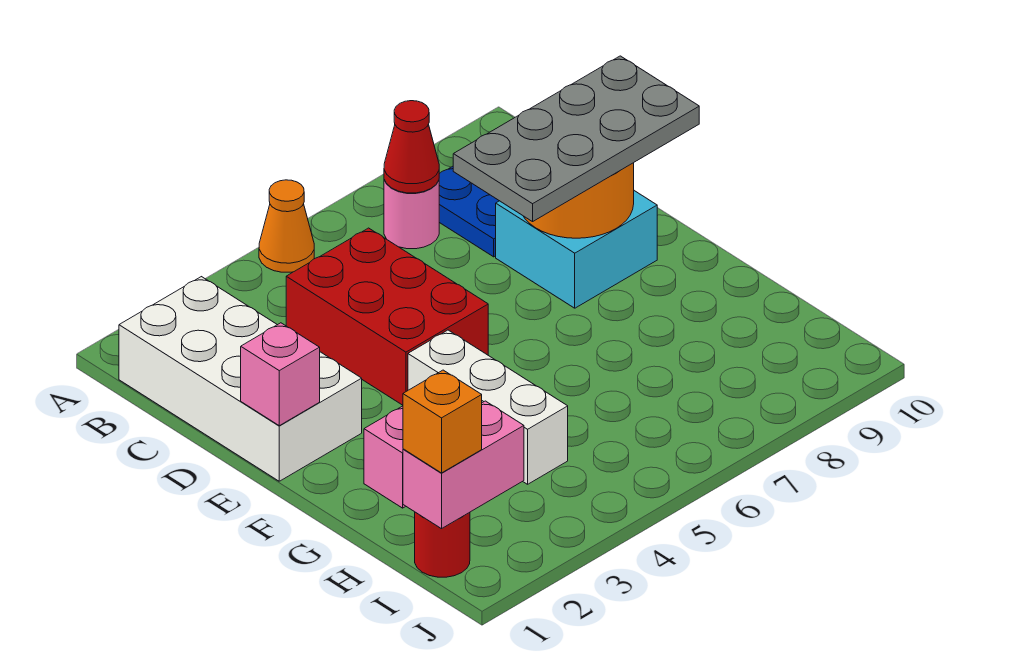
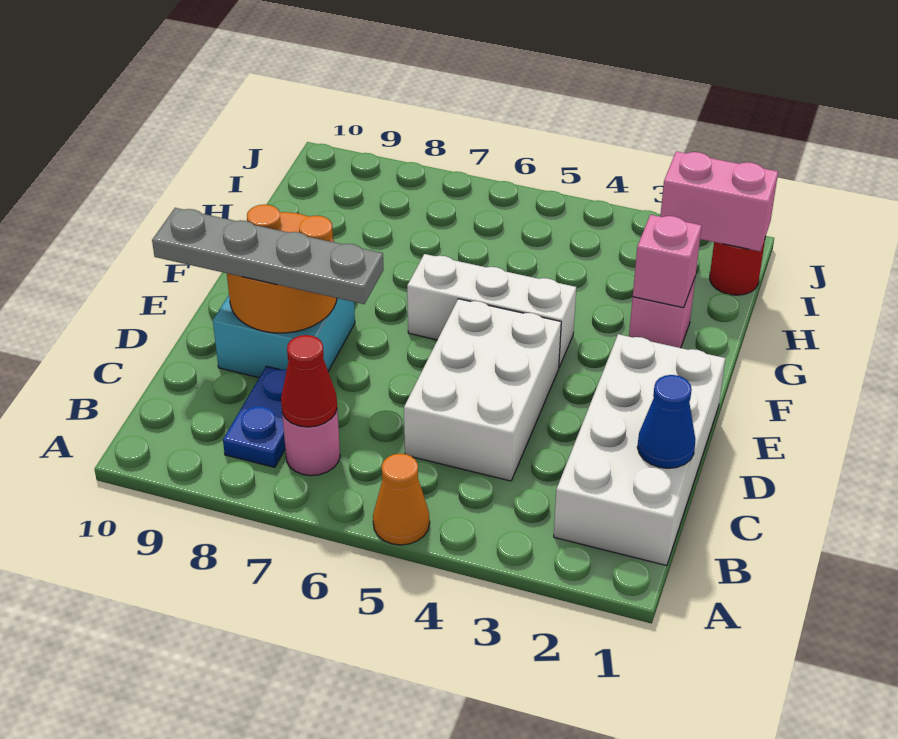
none -> blue 1x1 cone [637,375,696,468]
red 2x3 brick [286,228,488,405] -> white 2x3 brick [404,299,561,481]
grey 2x4 plate [453,56,699,222] -> grey 1x4 plate [152,208,384,304]
pink 1x1 brick [241,323,320,426] -> pink 1x1 brick moved to [633,215,702,308]
white 1x3 brick [408,330,568,484] -> white 1x3 brick turned to [407,254,576,367]
orange 1x1 brick [403,370,482,473] -> none

